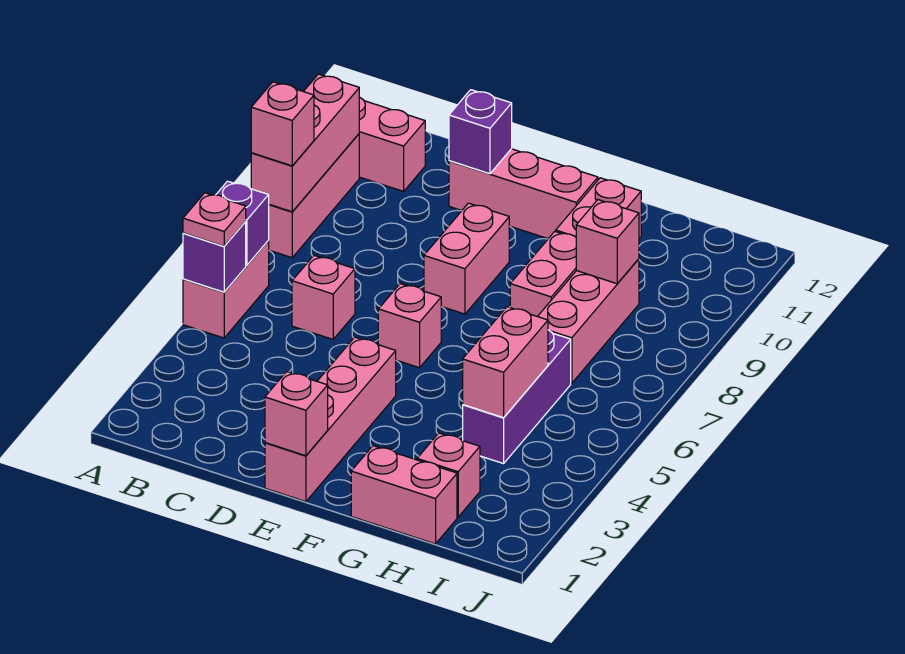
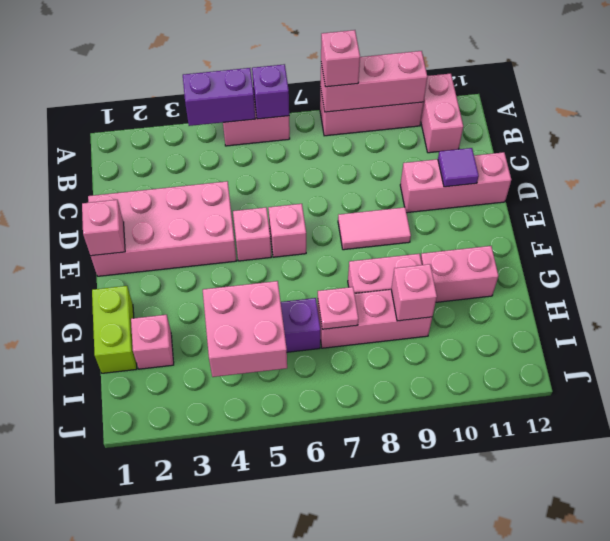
purple 1x1 brick [183,222,246,292] -> purple 1x2 brick [183,68,255,126]
pink 1x1 plate [183,193,246,246] -> pink 1x1 plate moved to [318,287,358,329]
pink 1x1 brick [292,256,355,339] -> pink 1x1 brick moved to [233,207,271,261]
pink 1x3 brick [449,149,598,239] -> pink 1x3 brick turned to [400,152,511,213]
purple 1x1 brick [449,90,512,174] -> purple 1x1 tile [438,148,479,187]
pink 1x4 brick [265,337,396,502] -> pink 2x4 brick [88,181,236,276]
pink 1x2 brick [424,203,509,314] -> pink 1x2 tile [338,207,411,250]
pink 1x2 brick [351,446,457,544] -> lime 1x2 brick [92,286,137,373]
pink 1x2 brick [463,307,548,418] -> pink 2x2 brick [203,281,287,377]

